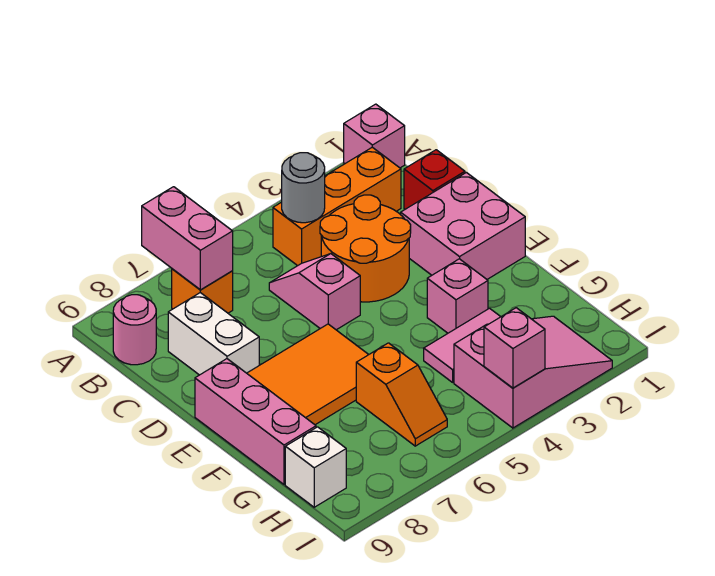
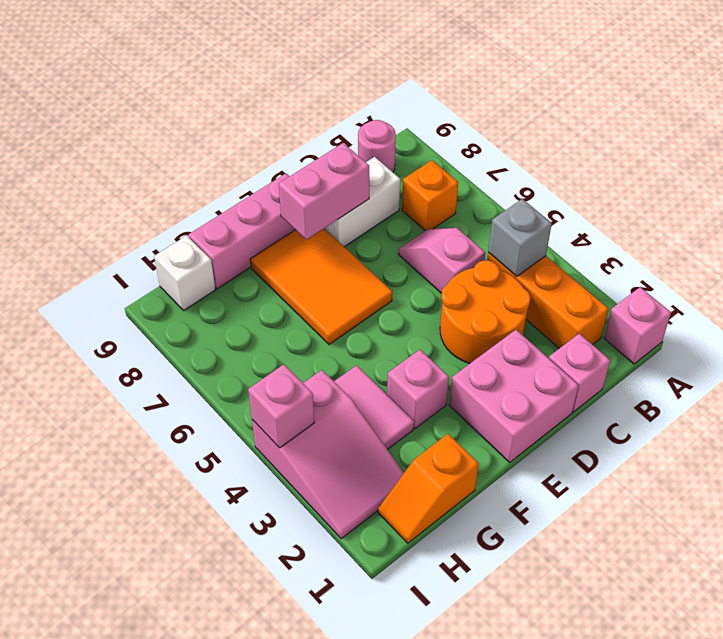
pink 1x2 brick [142,187,233,290] -> pink 1x2 brick moved to [279,143,369,240]
grey 1x1 round brick [282,153,325,223] -> grey 1x1 brick [488,199,552,276]
red 1x1 brick [404,150,465,209] -> pink 1x1 brick [549,334,610,412]
pink 1x2 slope [269,254,360,330] -> pink 1x2 slope turned to [398,228,485,293]
orange 1x2 slope [356,343,447,446] -> orange 1x2 slope moved to [378,434,479,543]

